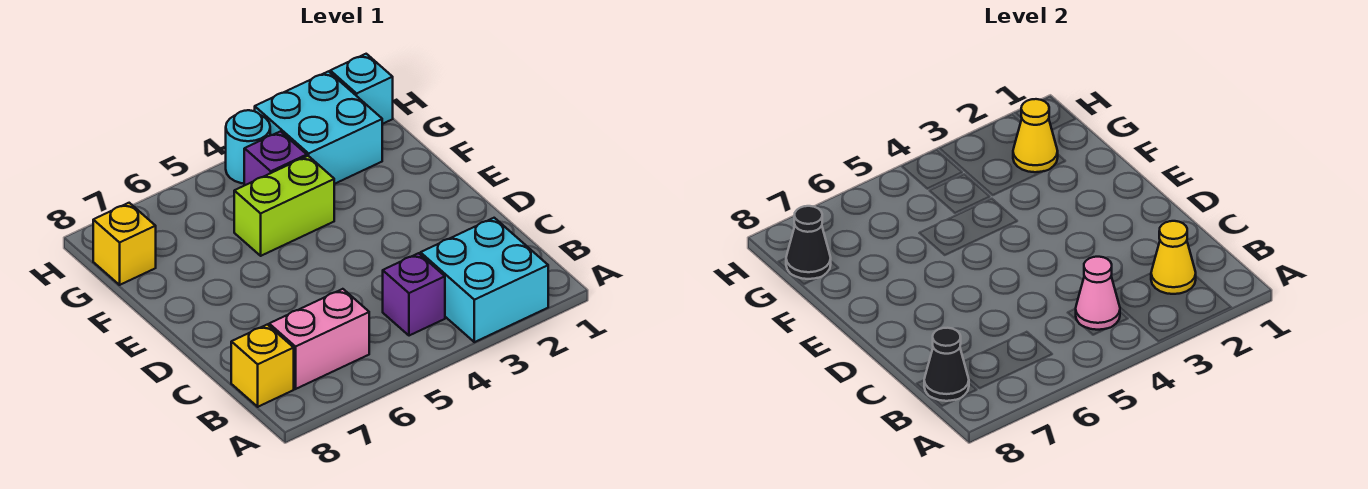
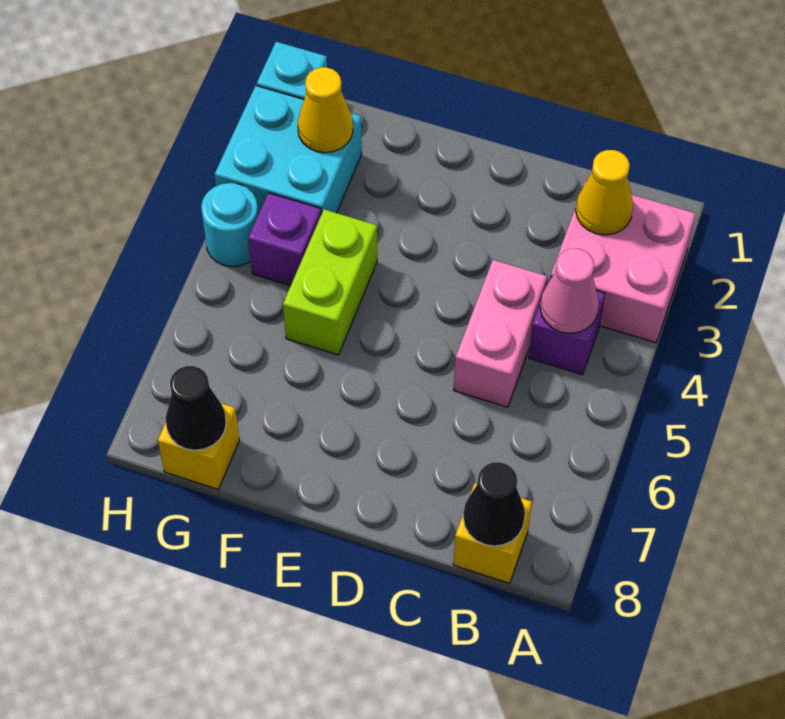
cyan 2x2 brick [420,218,548,342] -> pink 2x2 brick [551,181,696,343]
pink 1x2 brick [269,289,369,389] -> pink 1x2 brick moved to [454,260,547,407]

